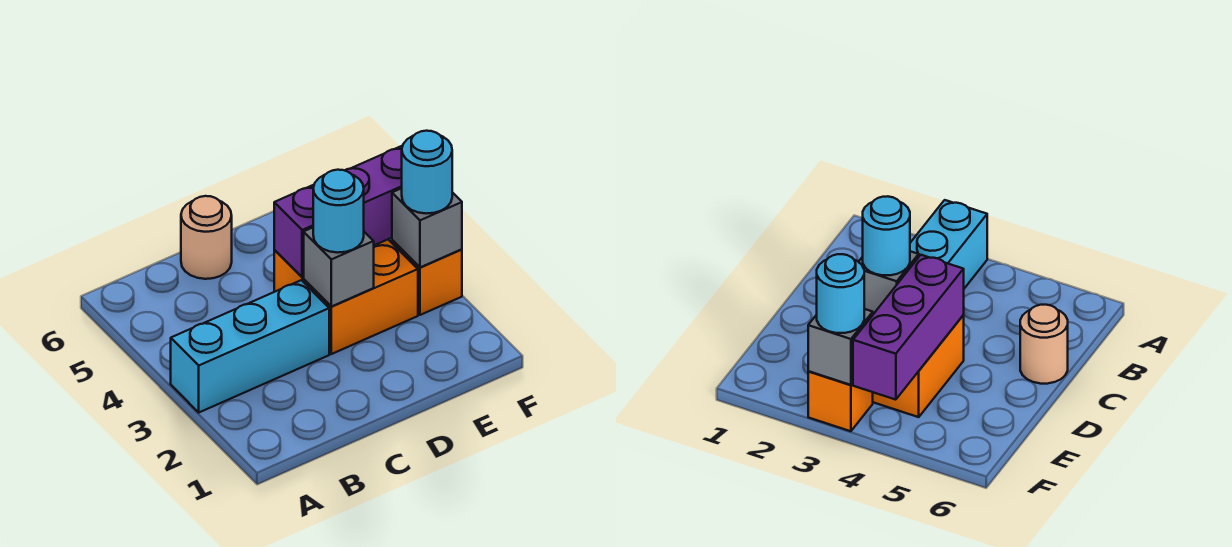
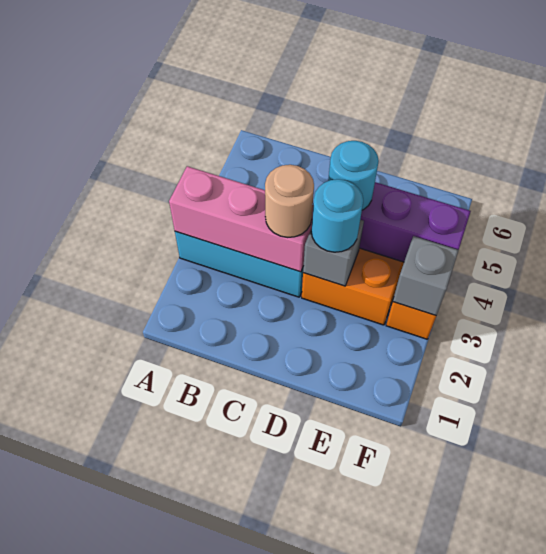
none -> pink 1x3 brick [169,166,313,272]
tan 1x1 round brick [181,196,232,279] -> tan 1x1 round brick moved to [265,165,314,237]
cyan 1x1 round brick [402,131,452,214] -> cyan 1x1 round brick moved to [328,141,379,210]

